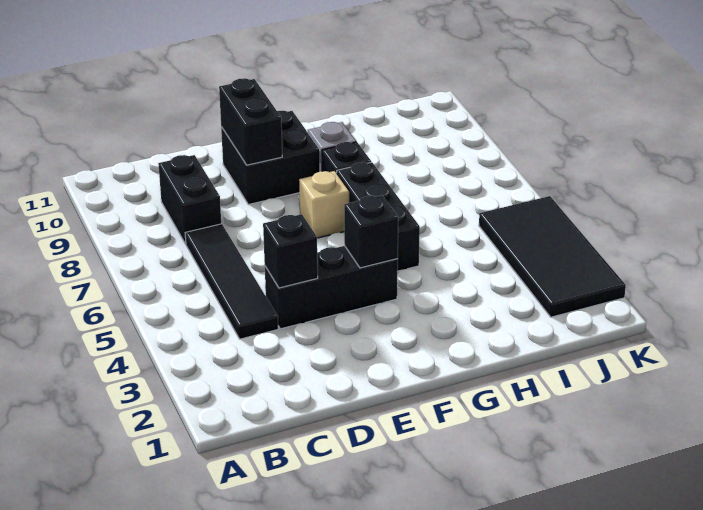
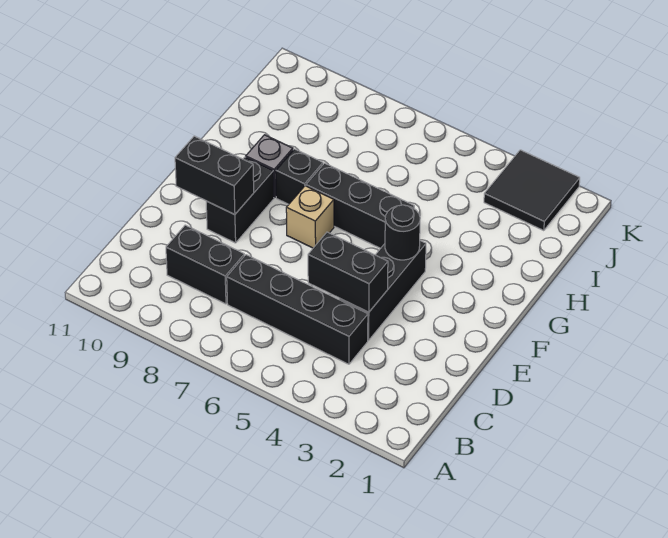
black 1x4 tile [185,224,278,339] -> black 1x4 brick [227,255,368,364]
black 1x1 brick [263,214,318,288] -> black 1x2 brick [308,232,388,312]
black 2x2 brick [221,111,320,205] -> black 1x2 brick [206,157,274,243]
black 1x1 brick [344,195,398,268] -> black 1x1 round brick [385,205,420,260]
black 2x4 tile [479,196,626,317] -> black 2x2 tile [484,150,580,231]

